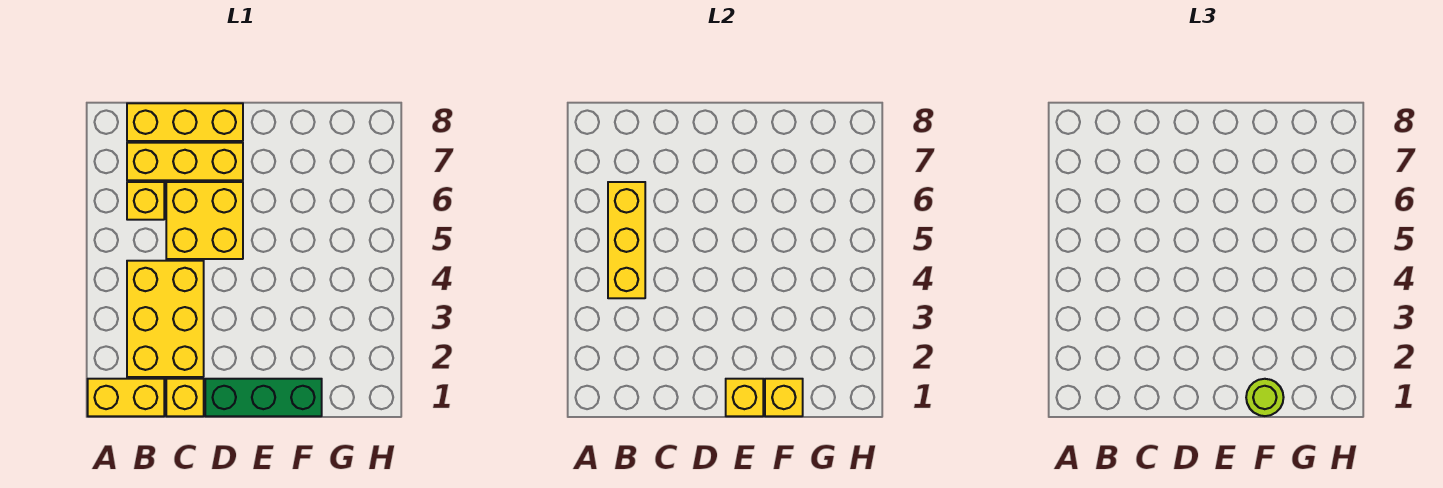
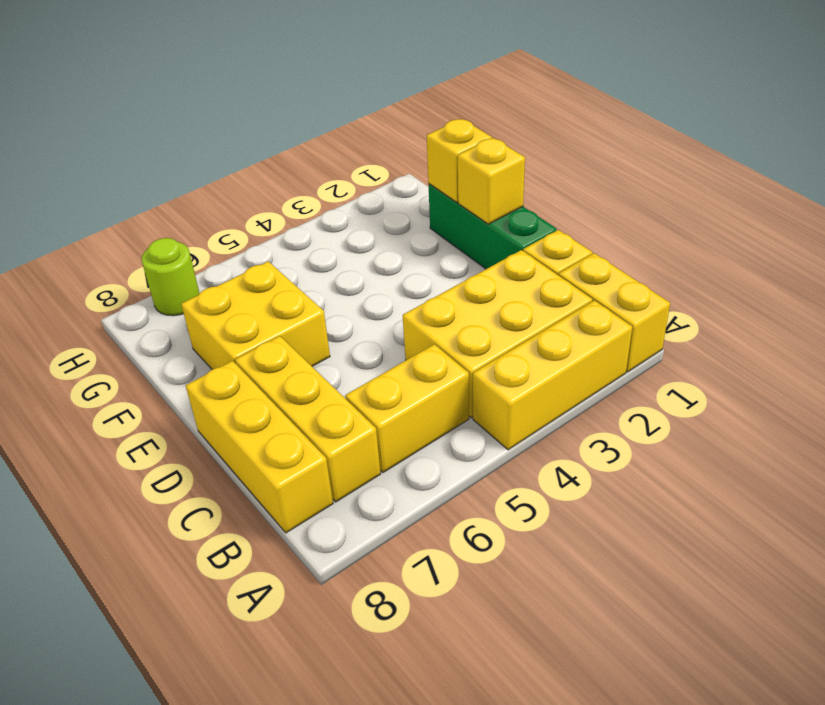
yellow 1x3 brick [608,182,645,298] -> yellow 1x3 brick moved to [473,300,632,450]
yellow 1x1 brick [127,182,164,220] -> yellow 1x2 brick [345,344,469,472]
yellow 2x2 brick [166,182,243,259] -> yellow 2x2 brick moved to [181,261,330,369]
lime 1x1 round brick [1246,379,1284,416] -> lime 1x1 round brick moved to [142,238,200,316]

